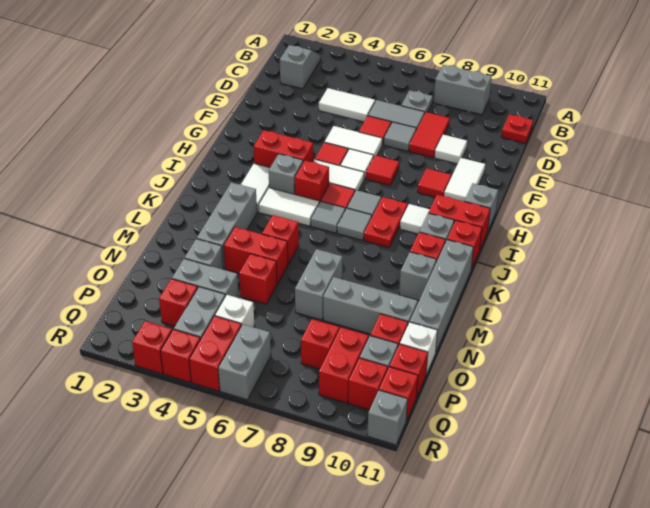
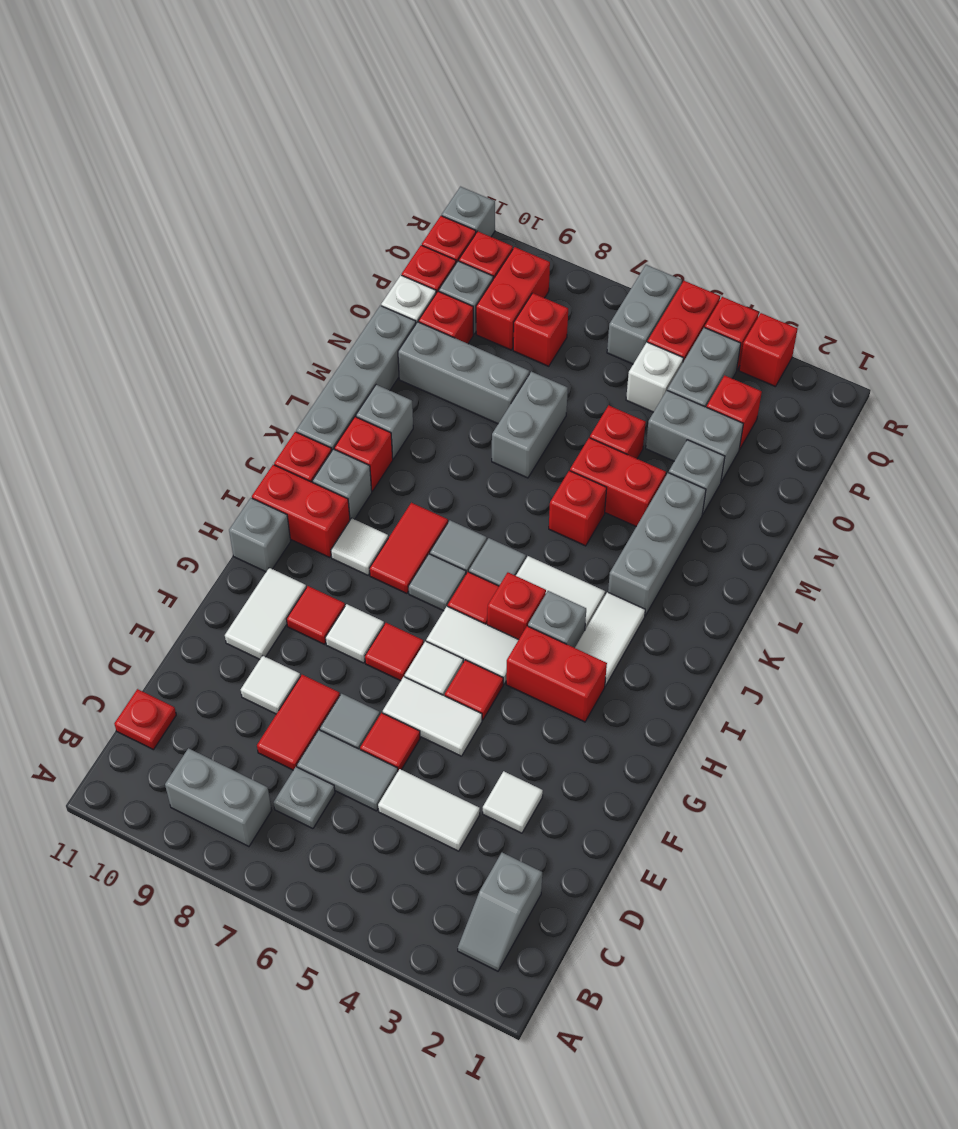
none -> white 1x1 tile [483,771,543,833]
none -> white 1x1 tile [326,604,384,663]
red 1x2 plate [364,197,408,247] -> red 1x2 tile [370,503,448,593]

